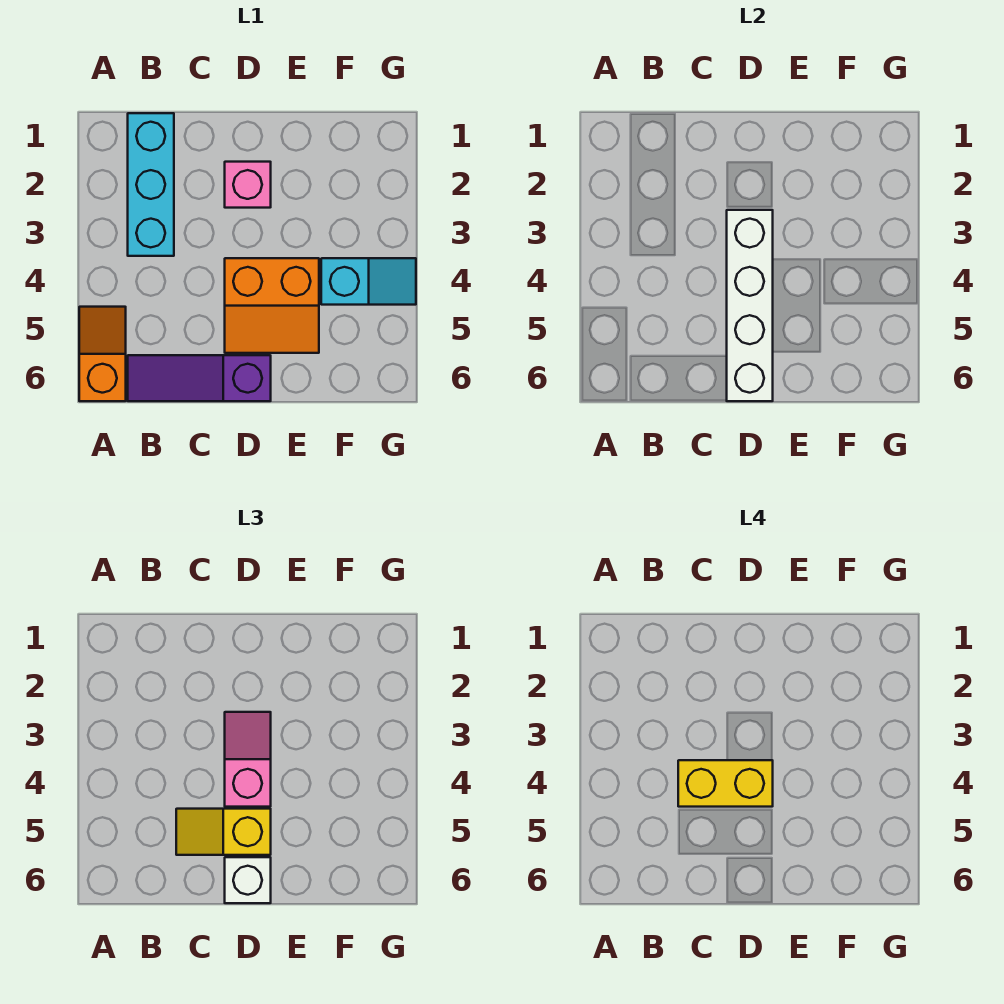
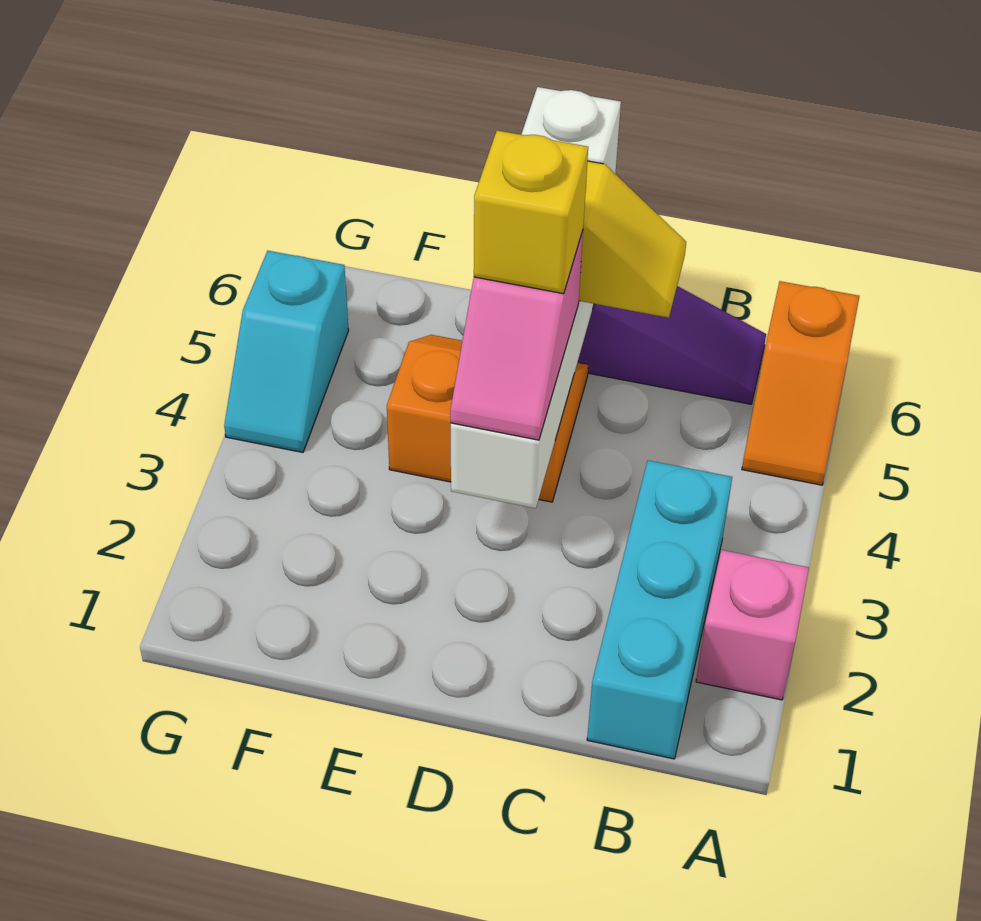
yellow 1x2 brick [678,760,773,807] -> yellow 1x1 brick [474,131,588,294]
pink 1x1 brick [225,162,271,208] -> pink 1x1 brick moved to [696,550,809,700]
cyan 1x2 slope [321,258,416,305] -> cyan 1x2 slope turned to [224,251,349,452]

